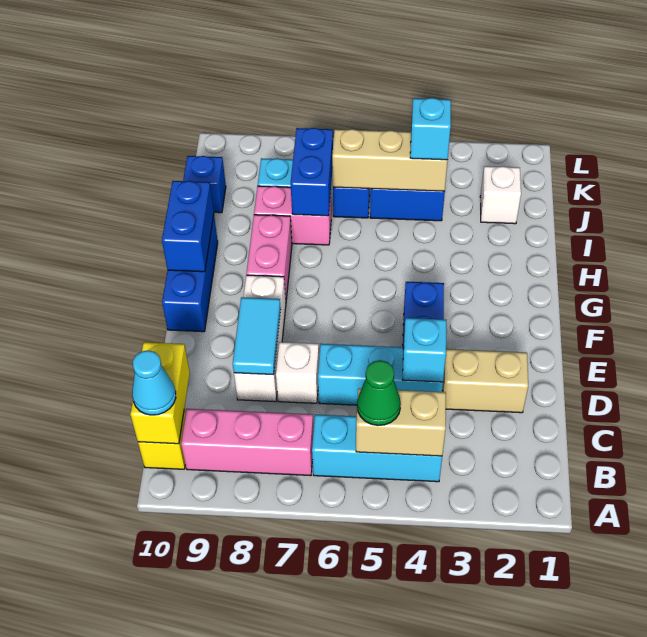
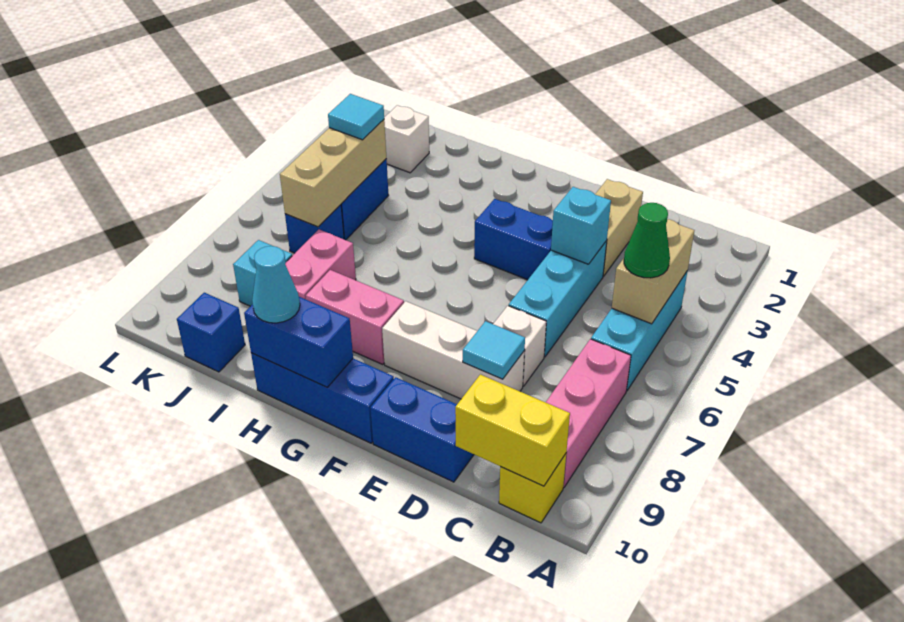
cyan 1x1 cone [132,350,176,415] -> cyan 1x1 cone moved to [252,246,300,323]
cyan 1x2 tile [233,297,281,375] -> cyan 1x1 tile [463,321,525,379]
blue 1x2 brick [291,128,333,216] -> blue 1x2 brick moved to [370,377,474,482]
cyan 1x1 brick [410,98,451,160] -> cyan 1x1 tile [328,94,384,140]

